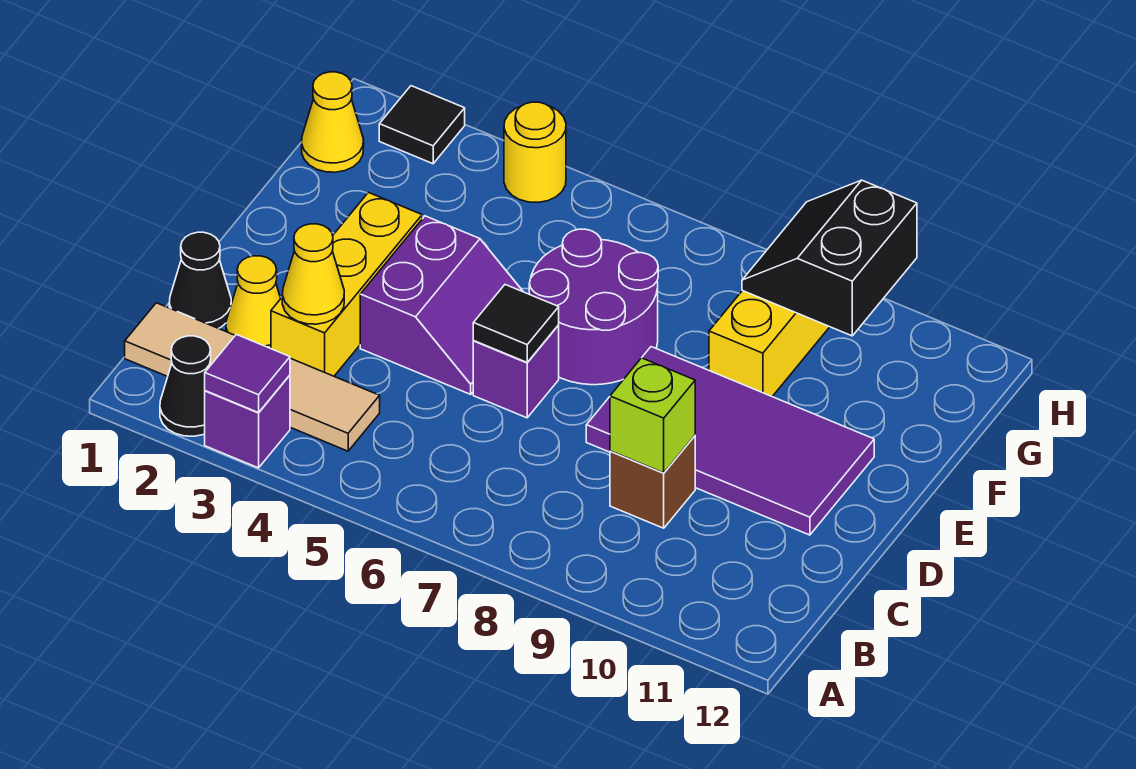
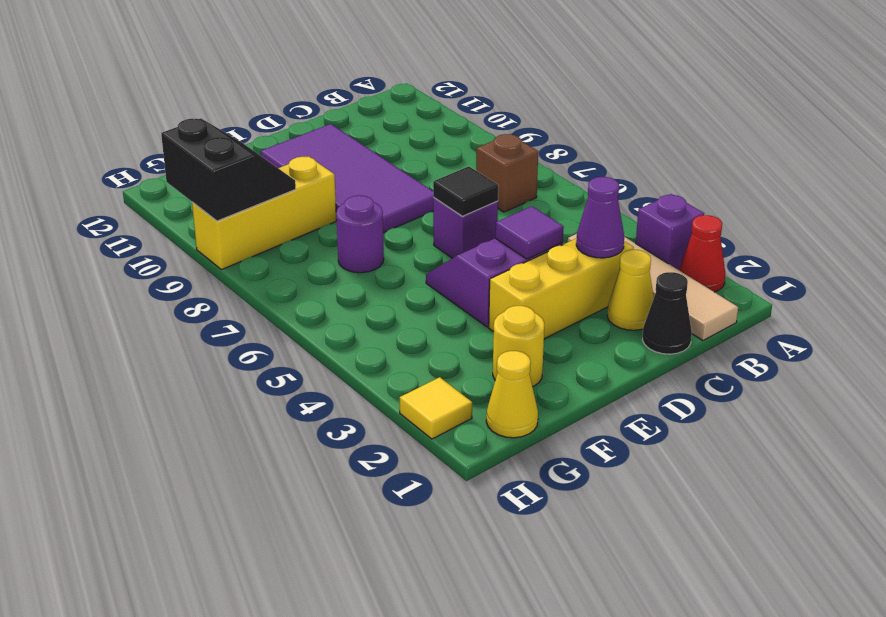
black 1x1 cone [160,336,211,436] -> red 1x1 cone [679,215,725,292]
purple 1x1 tile [205,334,290,413] -> purple 1x1 tile moved to [496,206,564,259]
yellow 1x1 cone [282,224,344,324] -> purple 1x1 cone [576,177,624,258]
brown 1x1 brick [610,436,695,528] -> brown 1x1 brick moved to [476,134,538,212]
lime 1x1 brick [610,358,695,473] -> none
purple 2x2 round brick [529,229,658,385] -> purple 1x1 round brick [336,195,384,273]
black 2x2 slope [742,180,917,336] -> black 2x2 slope turned to [161,118,296,221]
black 1x1 tile [379,86,465,164] -> yellow 1x1 tile [399,377,472,439]
yellow 1x1 round brick [504,102,566,202] -> yellow 1x1 round brick moved to [493,306,545,387]

